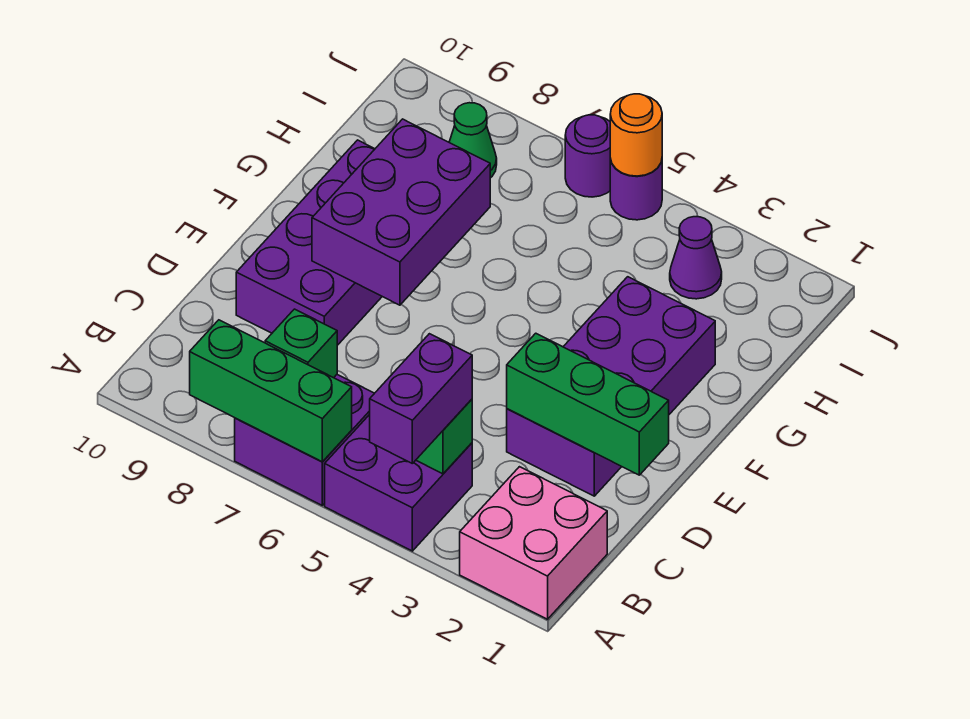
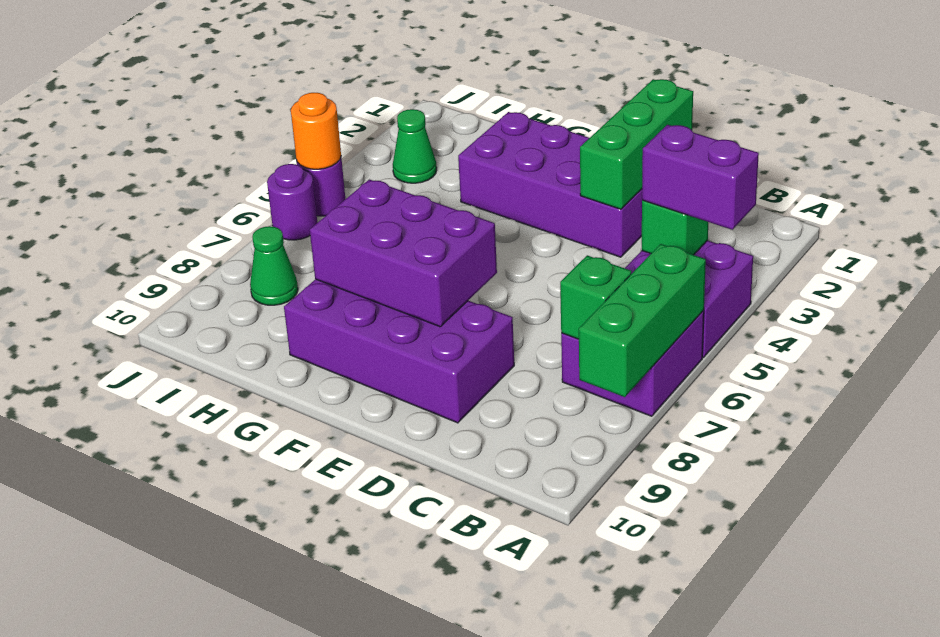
pink 2x2 brick [460,467,607,619] -> none
purple 1x1 cone [670,217,722,299] -> green 1x1 cone [393,109,437,183]

